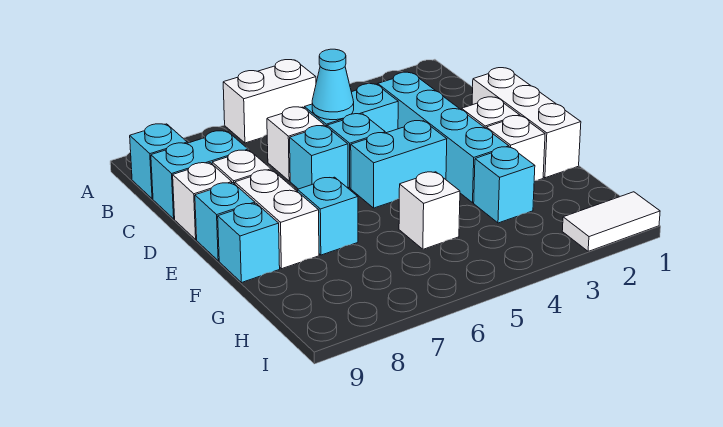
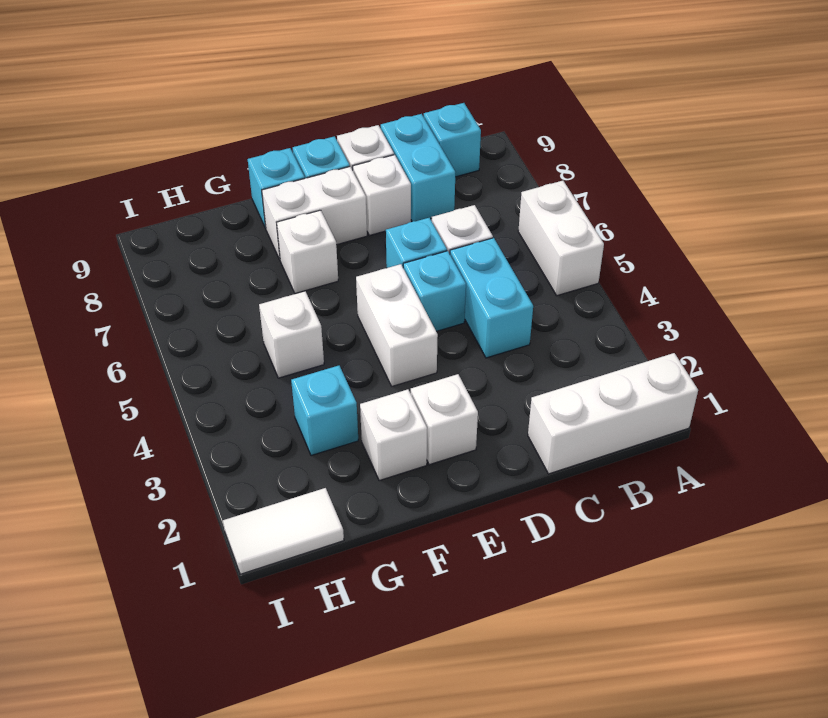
cyan 1x4 brick [378,72,509,203] -> none
cyan 1x1 cone [312,49,354,120] -> none
white 1x3 brick [472,68,581,178] -> white 1x3 brick moved to [528,353,698,474]
cyan 1x2 brick [351,121,447,208] -> white 1x2 brick [356,264,438,386]
cyan 1x1 brick [298,177,358,255] -> white 1x1 brick [277,210,338,293]
white 1x2 tile [562,192,660,251] -> white 1x2 tile turned to [223,488,344,574]

